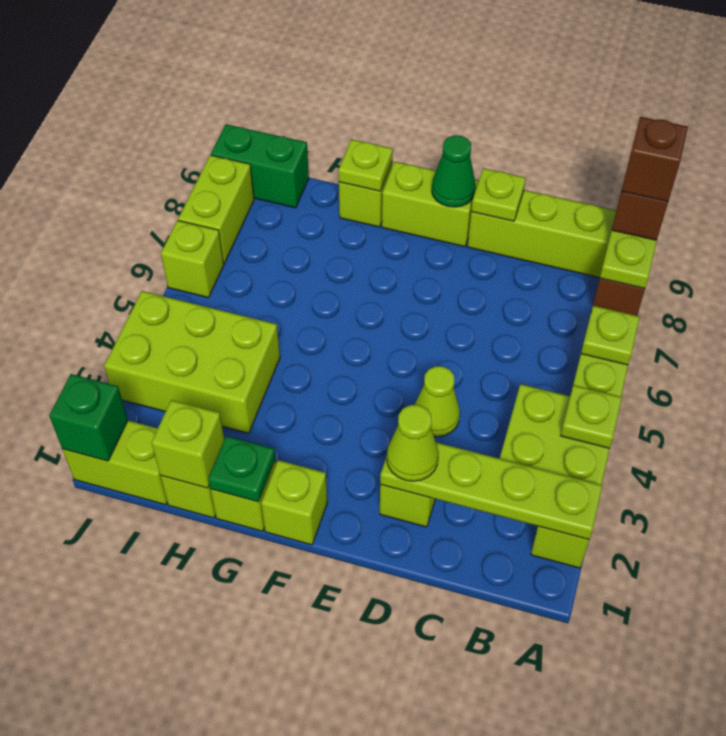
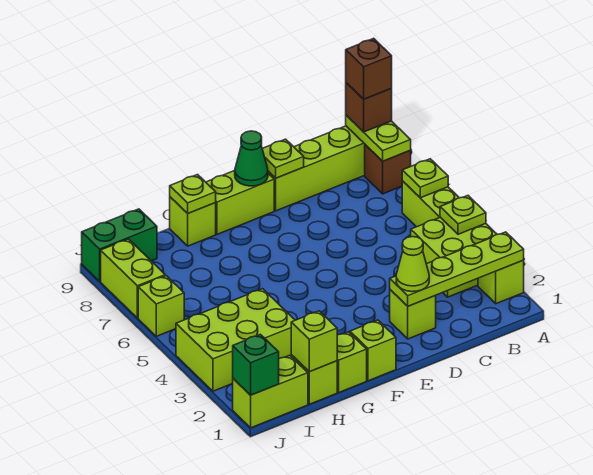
lime 1x1 cone [415,366,460,437] -> none
green 1x1 plate [208,436,275,502] -> none

